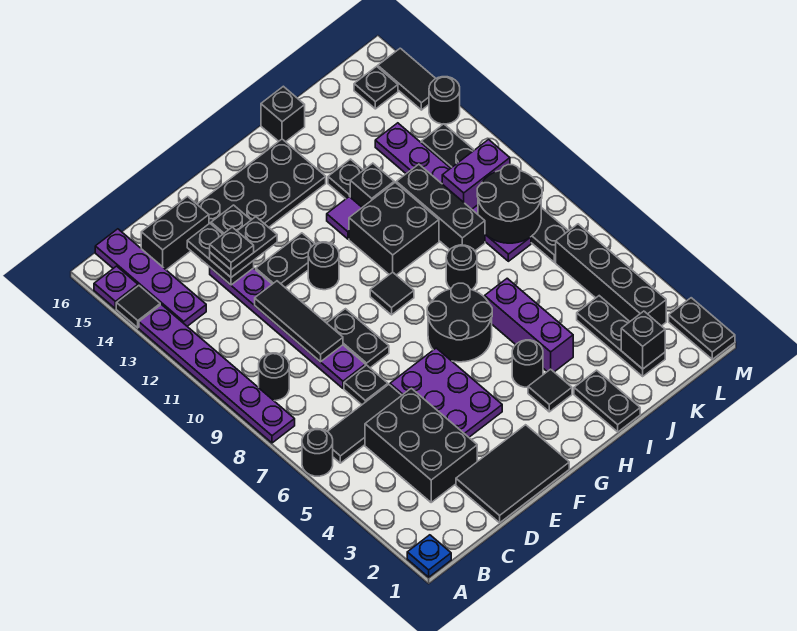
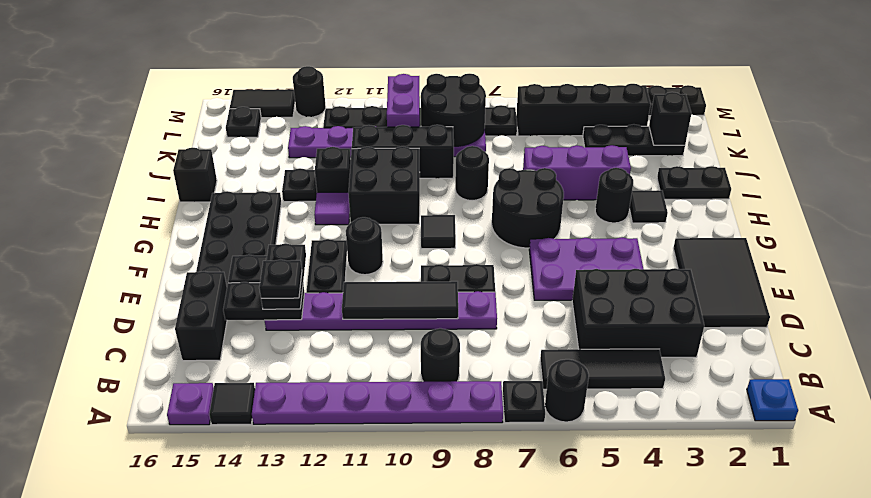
black 1x3 tile [327,385,402,463] -> black 1x3 tile turned to [540,349,665,389]
purple 1x4 plate [95,229,206,326] -> none
black 1x1 plate [344,365,388,405] -> black 1x1 plate moved to [503,381,545,423]

